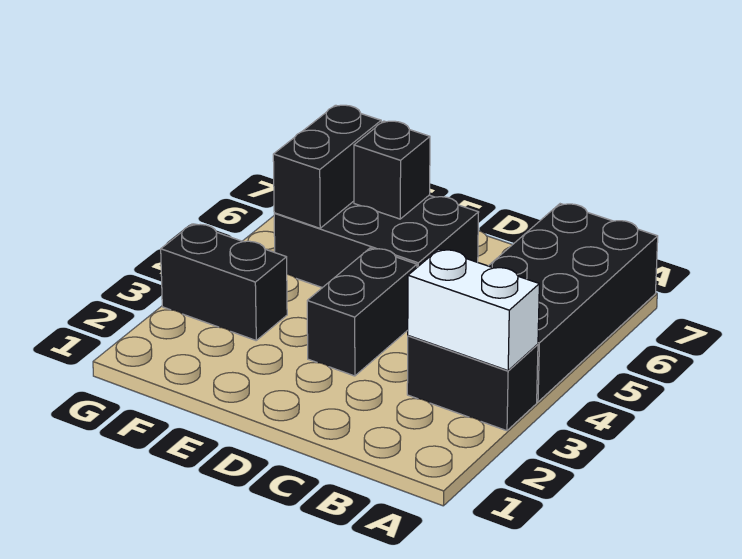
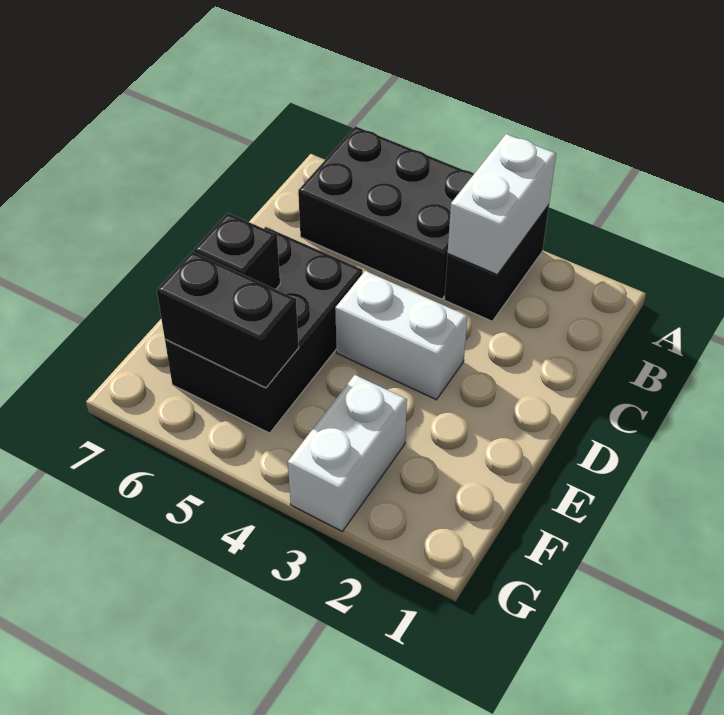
black 2x4 brick [489,204,658,402] -> black 2x3 brick [298,126,474,299]
black 1x2 brick [307,248,417,376] -> white 1x2 brick [335,271,468,400]
black 1x2 brick [161,224,287,340] -> white 1x2 brick [288,375,407,531]

